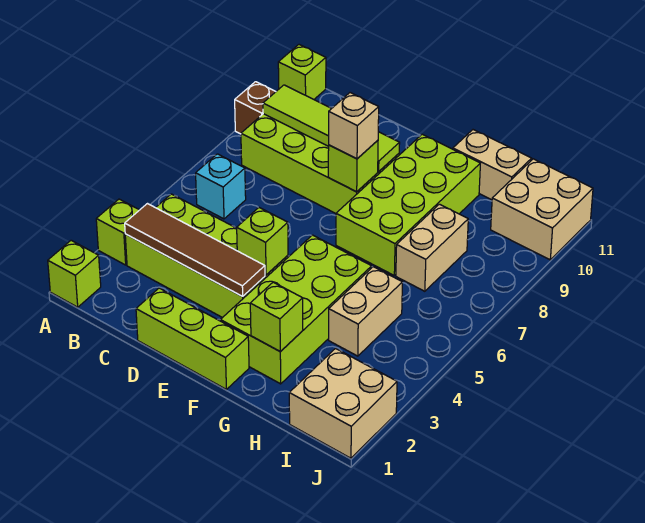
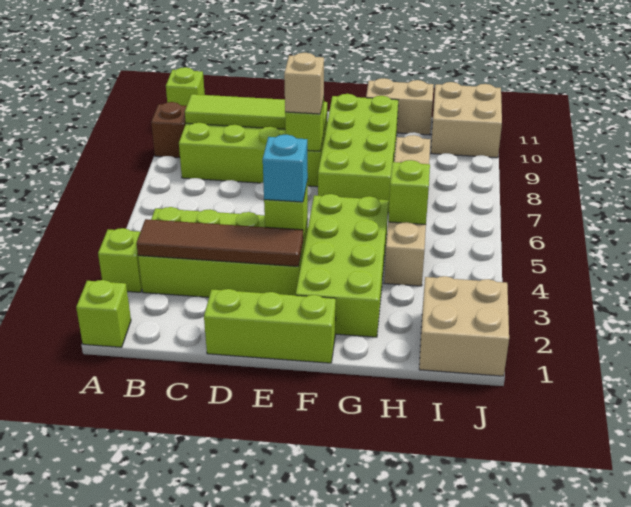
cyan 1x1 brick [196,154,246,219] -> cyan 1x1 brick moved to [263,135,308,202]
lime 1x1 brick [250,282,303,352] -> lime 1x1 brick moved to [388,160,430,224]

